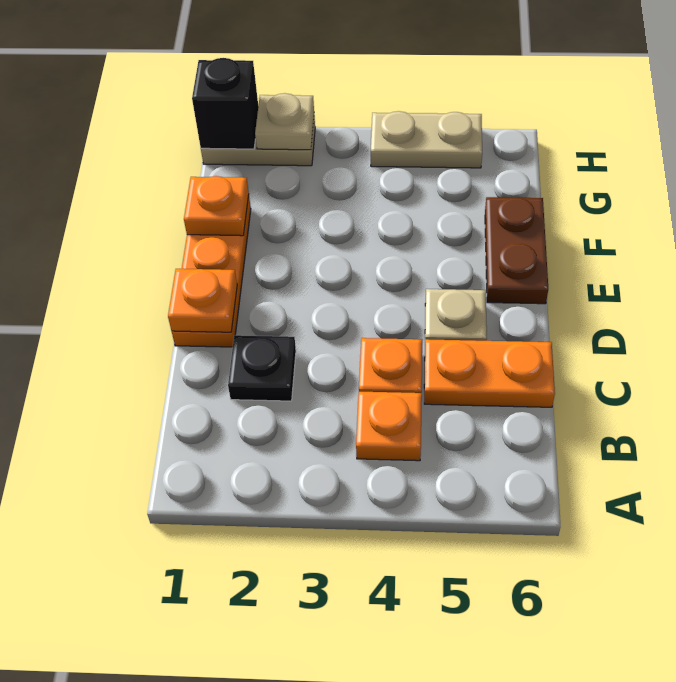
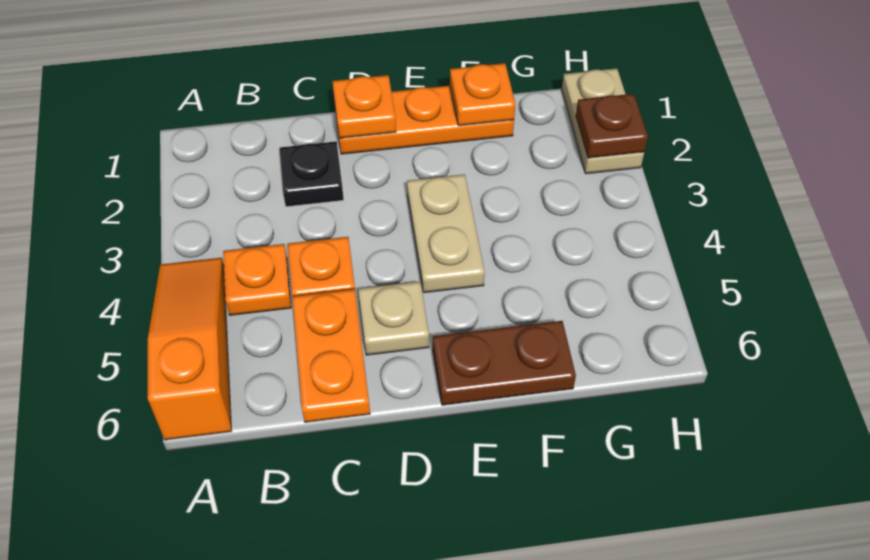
none -> orange 1x3 slope [148,258,231,440]
black 1x1 brick [192,58,258,149] -> none
tan 1x1 plate [255,93,314,150] -> brown 1x1 plate [576,94,648,158]
tan 1x2 plate [371,111,482,168] -> tan 1x2 plate moved to [407,174,485,293]

